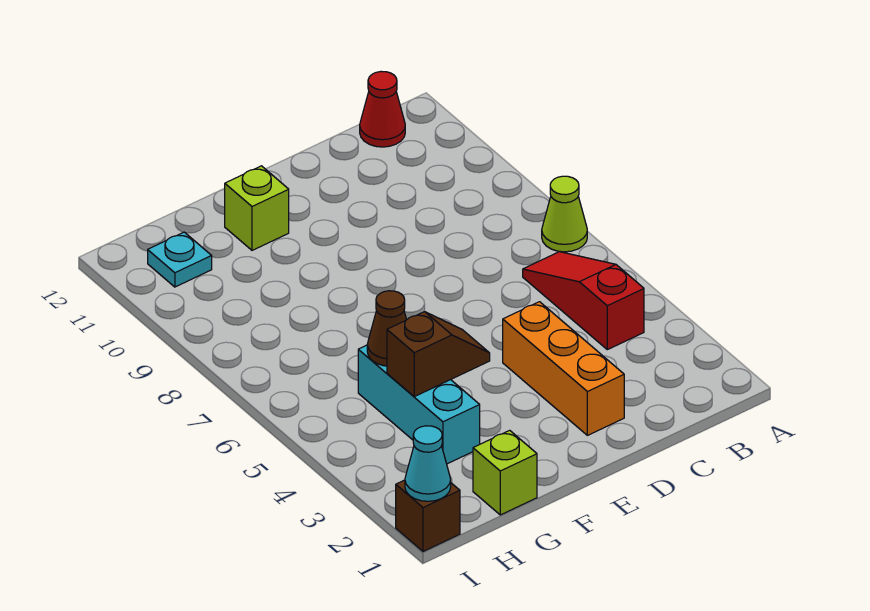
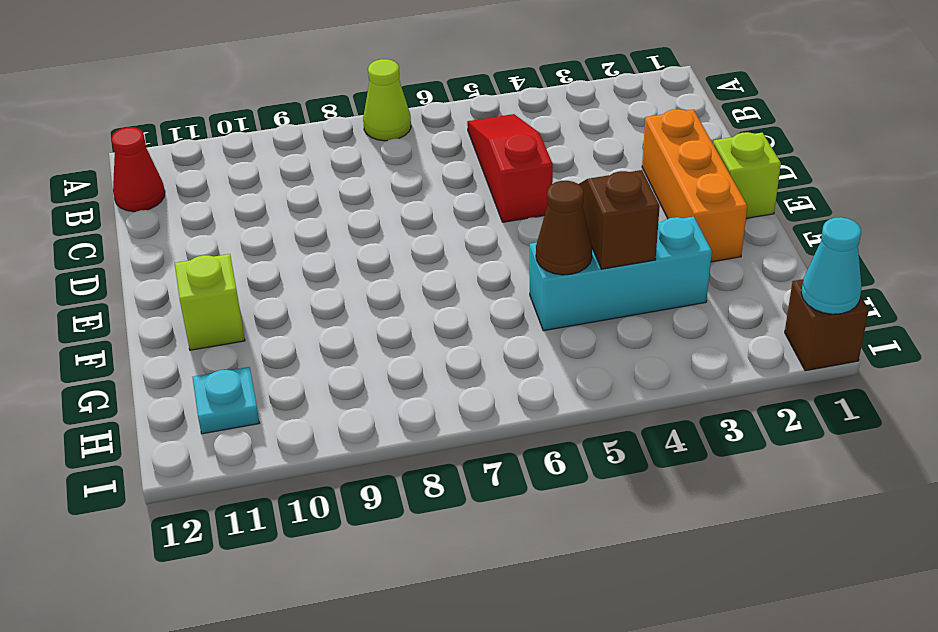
red 1x3 slope [523,252,644,350] -> red 1x3 slope turned to [467,114,553,222]
orange 1x3 brick [503,302,624,435] -> orange 1x3 brick turned to [642,109,747,262]
lime 1x1 brick [473,430,537,515] -> lime 1x1 brick moved to [713,132,781,218]

